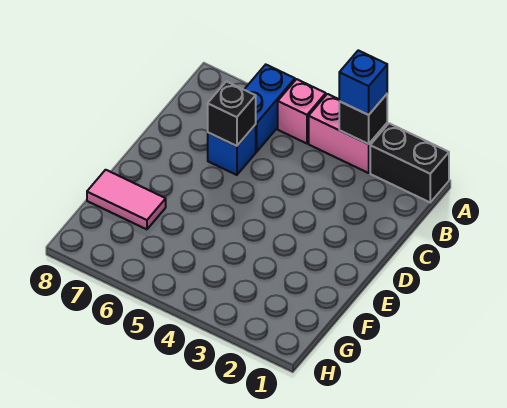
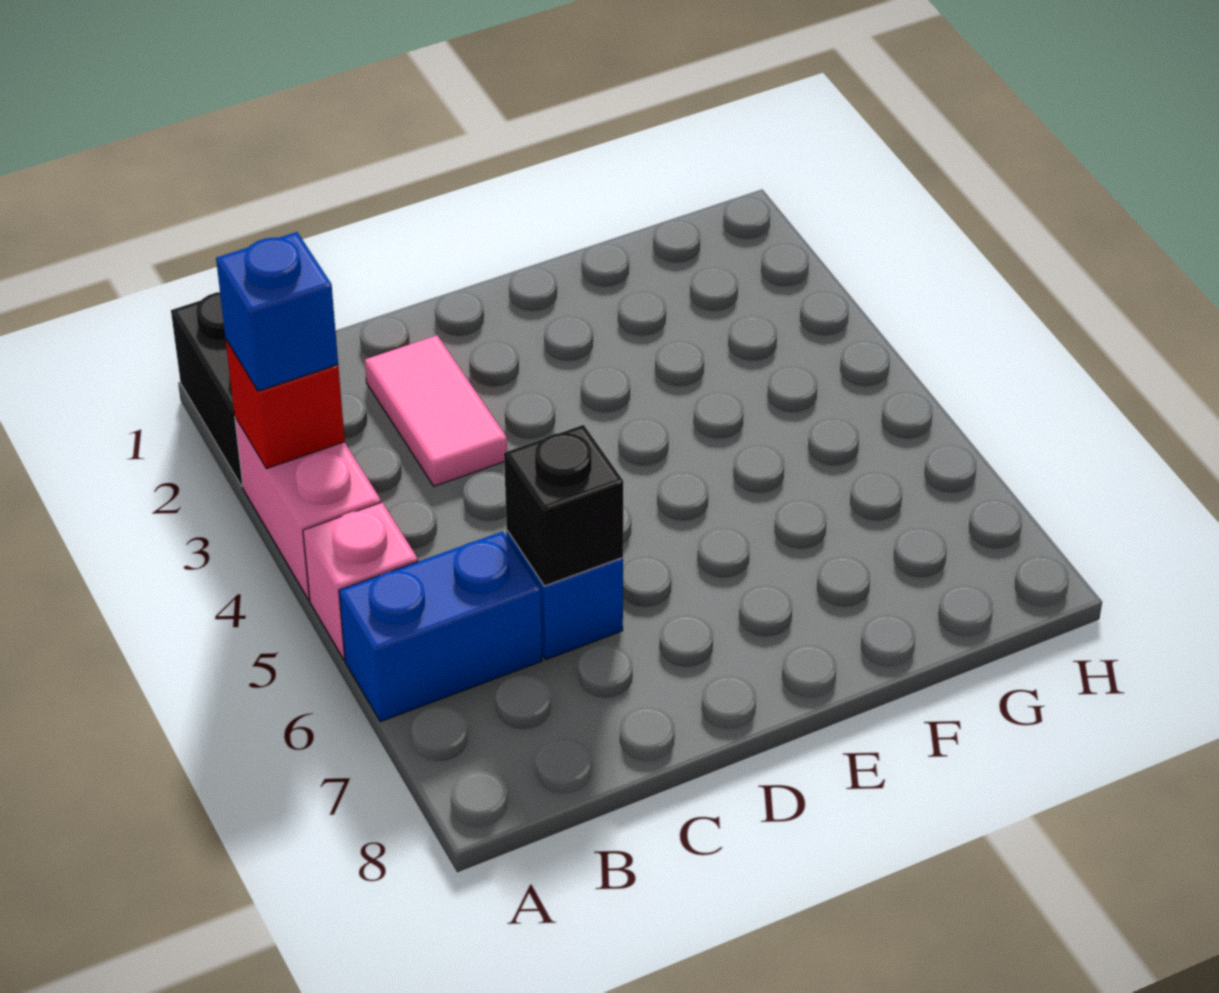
black 1x1 brick [339,94,387,144] -> red 1x1 brick [226,340,345,469]
pink 1x2 tile [87,170,166,229] -> pink 1x2 tile moved to [365,335,507,486]

